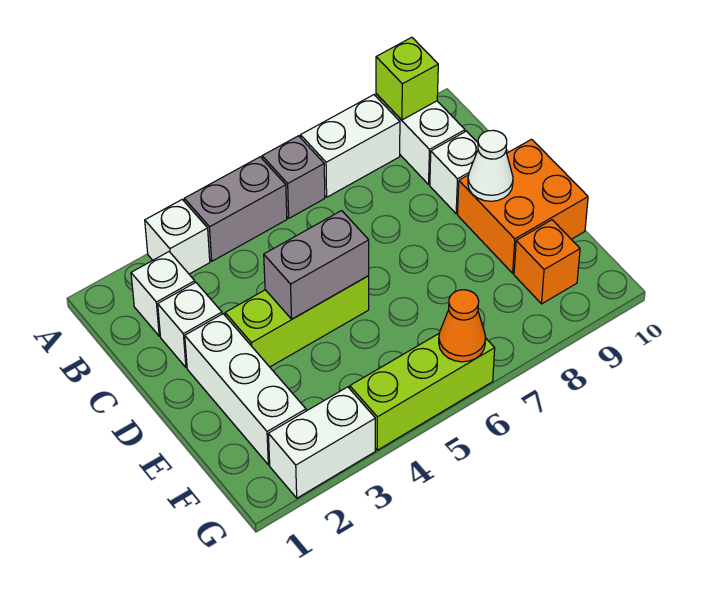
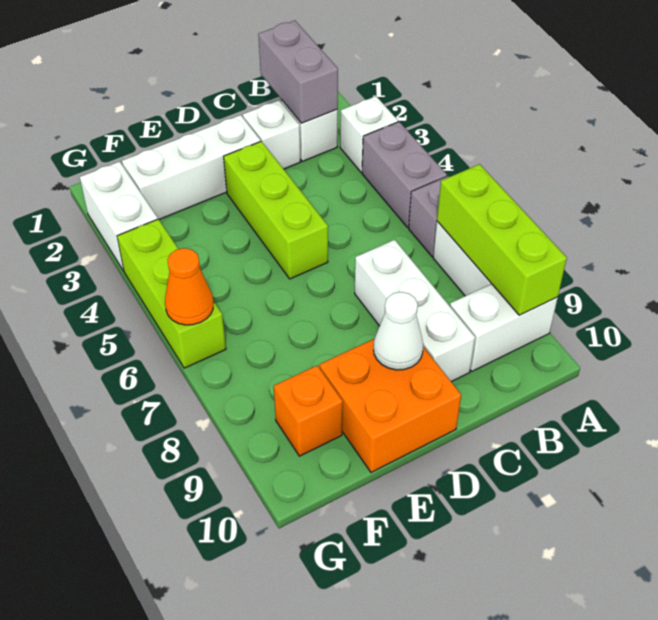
lime 1x1 brick [376,37,438,120] -> lime 1x3 brick [437,164,567,315]
white 1x1 brick [430,131,478,214] -> white 1x3 brick [355,240,475,382]
grey 1x2 brick [264,211,369,319] -> grey 1x2 brick moved to [258,20,338,123]

